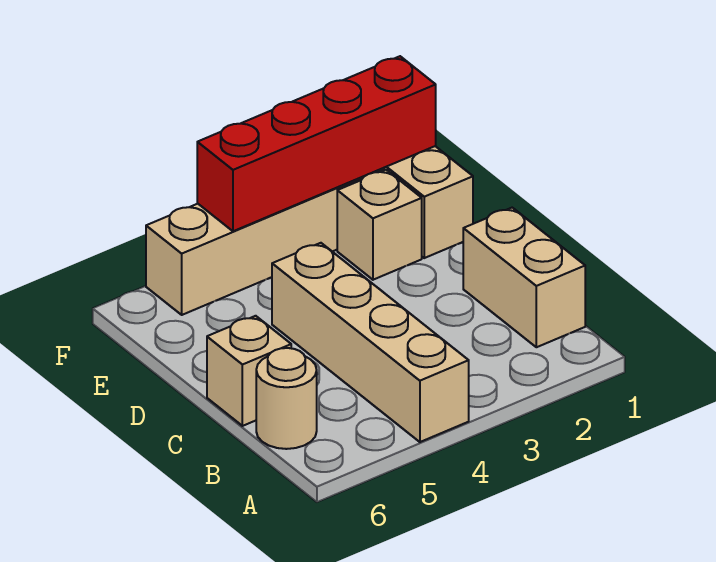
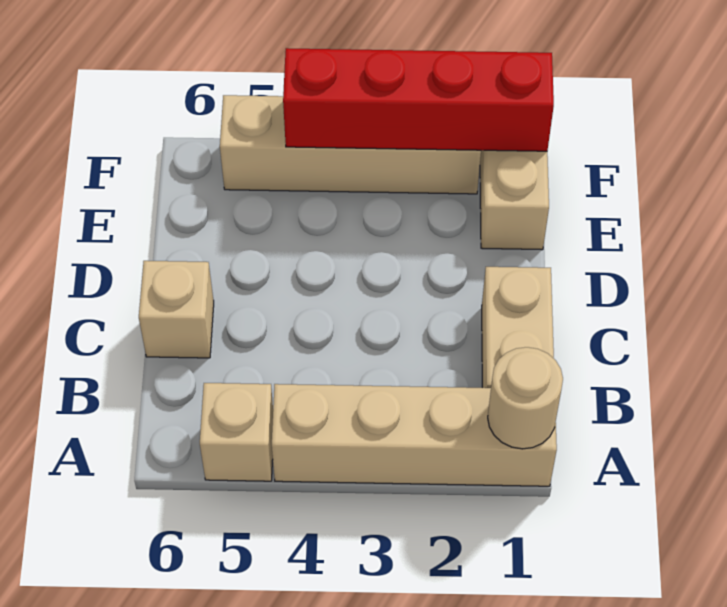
tan 1x4 brick [272,243,469,442] -> tan 1x4 brick turned to [272,384,557,486]
tan 1x1 round brick [256,348,317,449] -> tan 1x1 round brick moved to [488,347,563,449]
tan 1x1 brick [337,170,422,280] -> tan 1x1 brick moved to [200,383,273,481]

